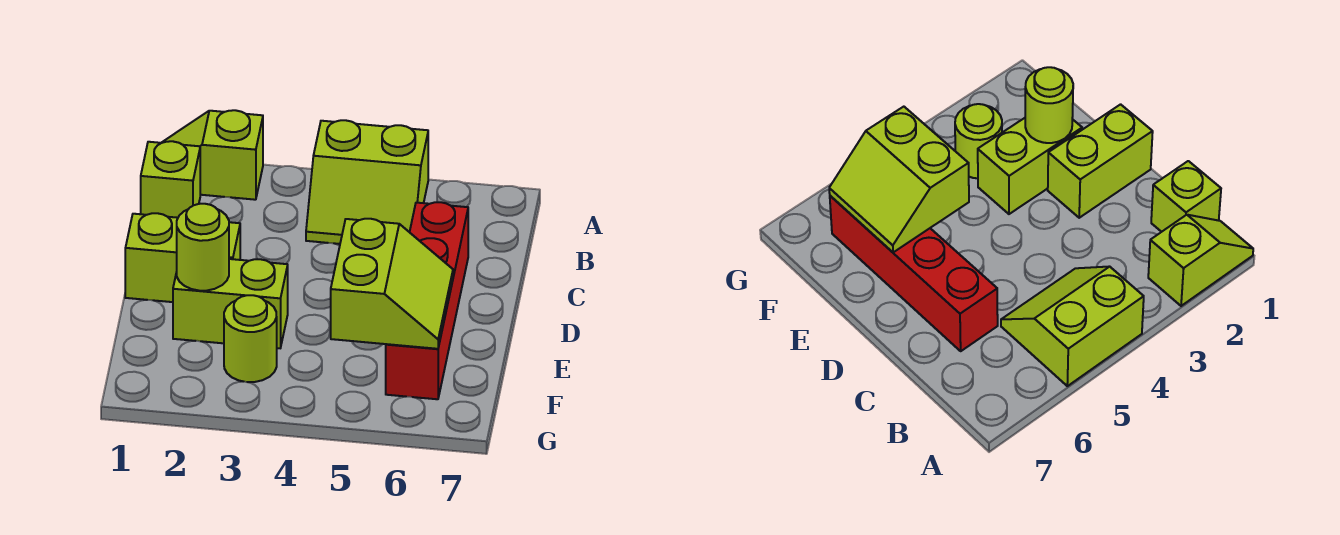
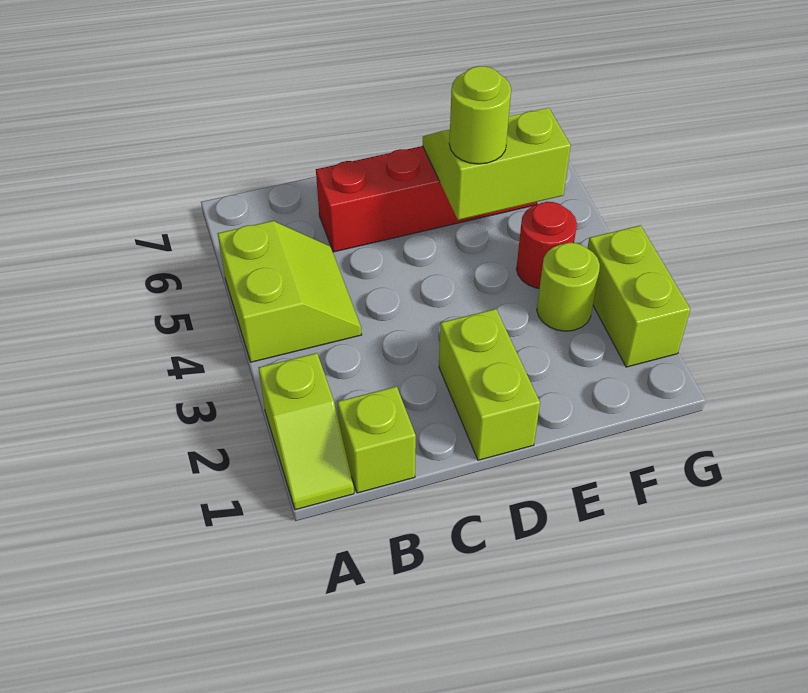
lime 1x2 brick [173,259,288,348] -> lime 1x2 brick moved to [588,225,690,367]
lime 1x1 round brick [177,204,229,291] -> lime 1x1 round brick moved to [449,66,511,164]
none -> red 1x1 round brick [516,202,577,288]

